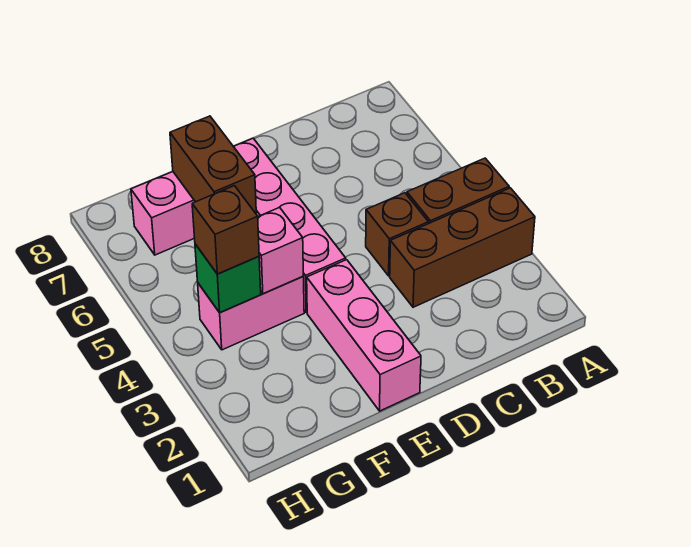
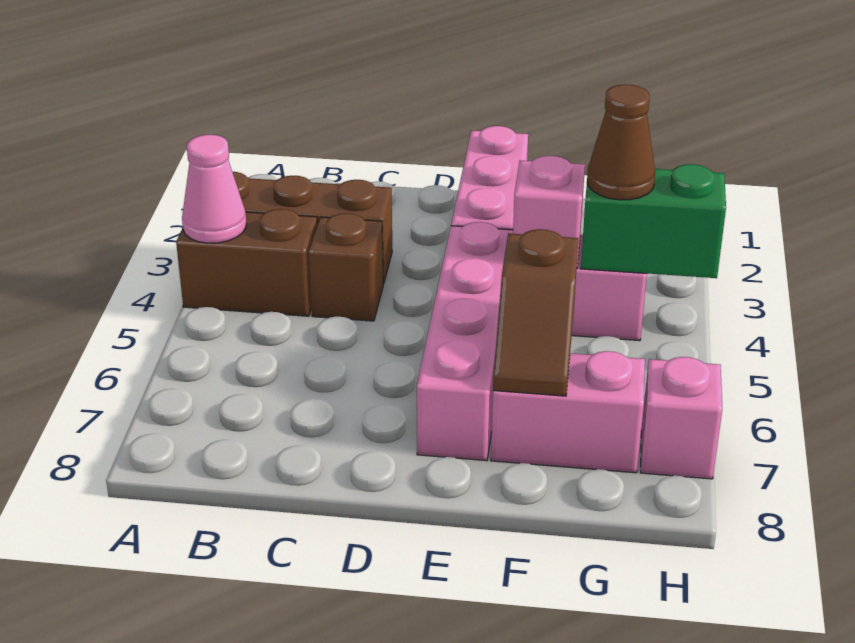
none -> pink 1x1 cone [182,135,246,243]
brown 1x2 brick [170,116,256,213] -> brown 1x2 slope [493,229,578,396]
green 1x1 brick [195,244,261,313] -> green 1x2 brick [581,164,726,278]
brown 1x1 brick [192,186,259,274] -> brown 1x1 cone [587,84,655,200]
none -> pink 1x1 brick [641,357,722,479]

